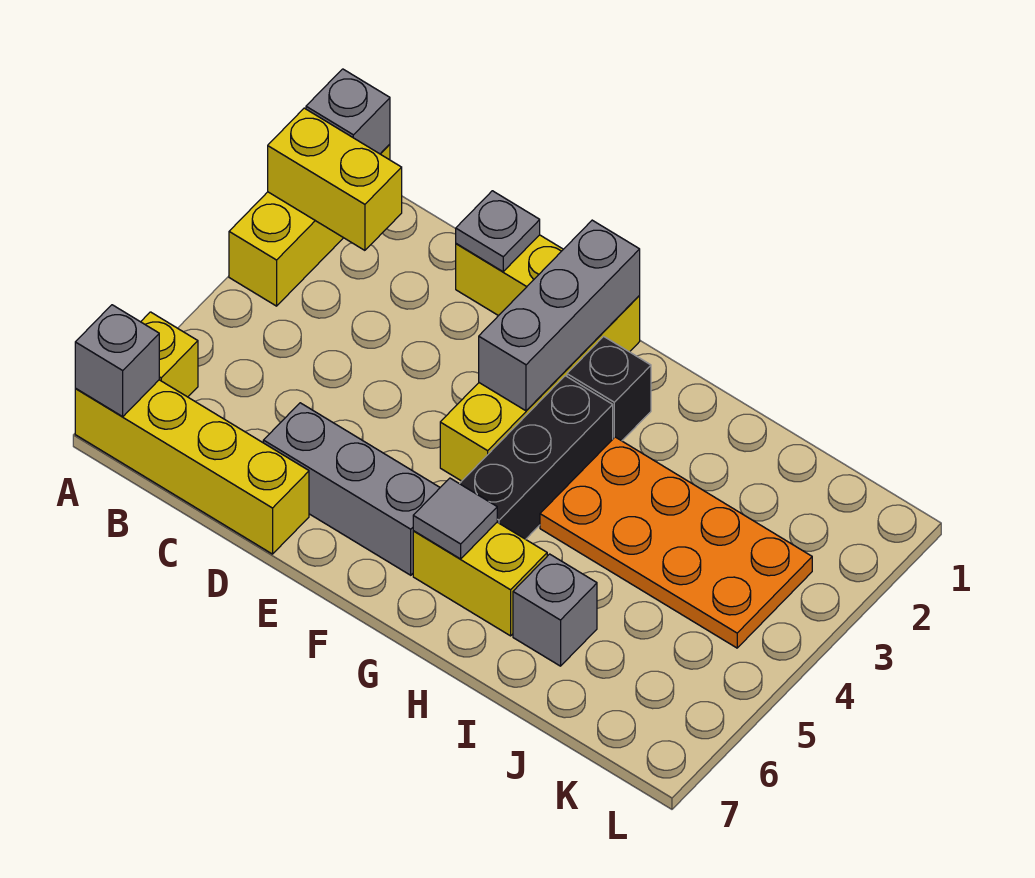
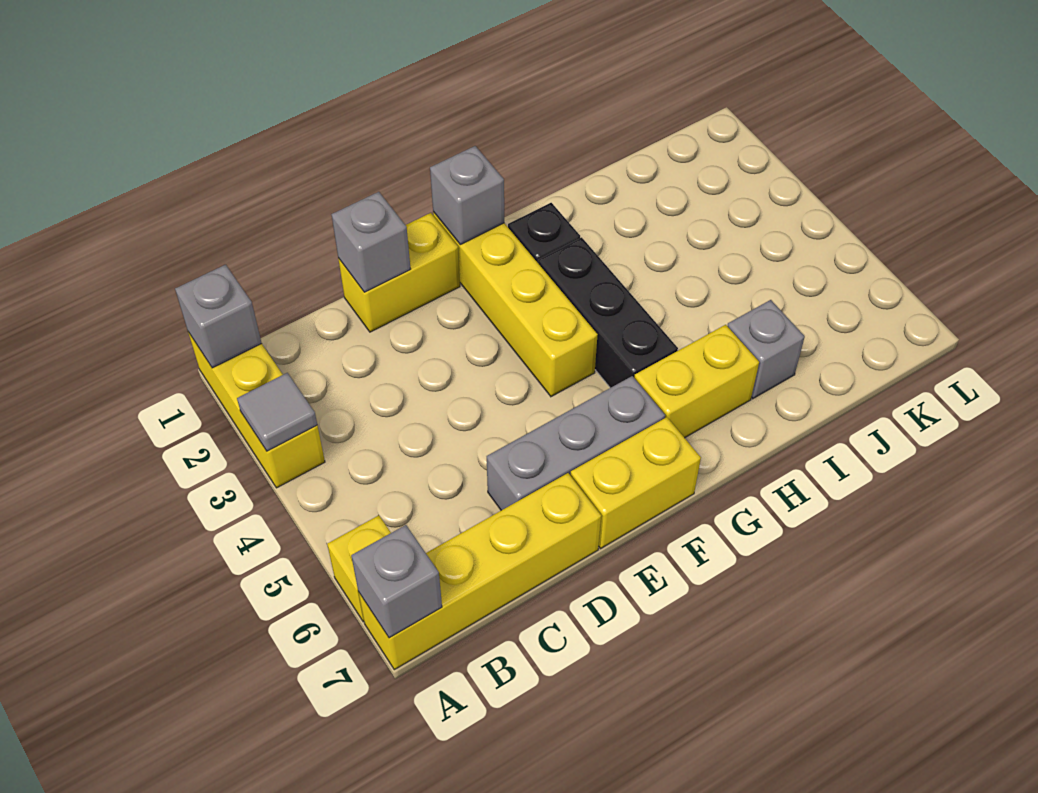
yellow 1x2 brick [268,108,402,250] -> yellow 1x2 brick moved to [570,417,701,548]
grey 1x1 plate [456,191,540,272] -> grey 1x1 brick [332,192,411,292]
grey 1x3 brick [479,220,640,411] -> grey 1x1 brick [430,146,504,245]
grey 1x1 tile [413,478,497,559] -> grey 1x1 tile moved to [237,373,317,451]
orange 2x4 plate [540,437,812,648] -> none

